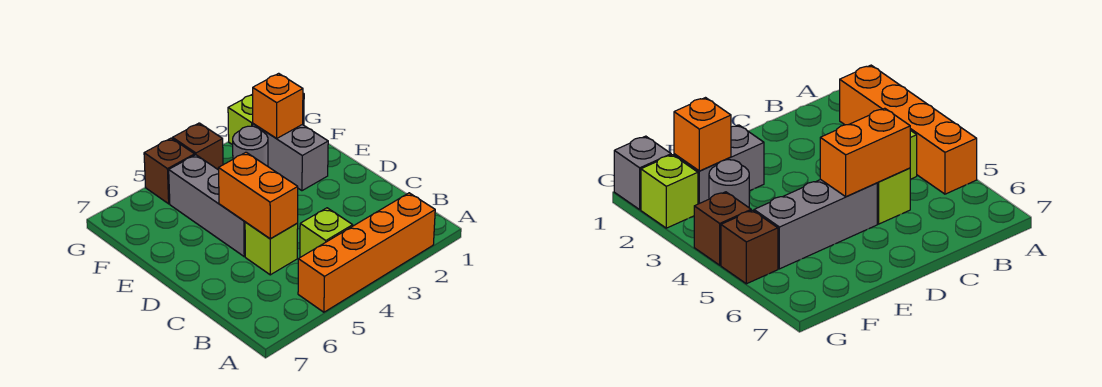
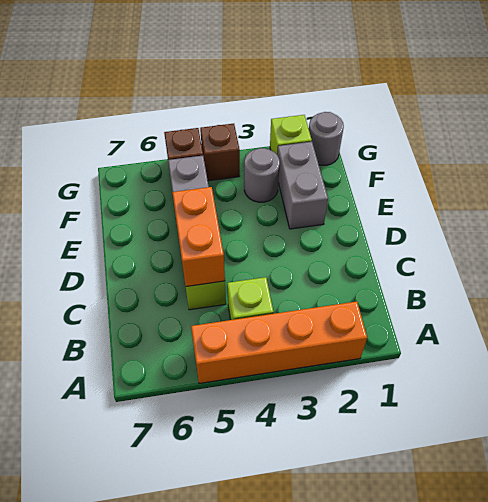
orange 1x1 brick [253,73,303,139] -> none
grey 1x1 brick [614,136,671,209] -> grey 1x1 round brick [309,112,344,165]

